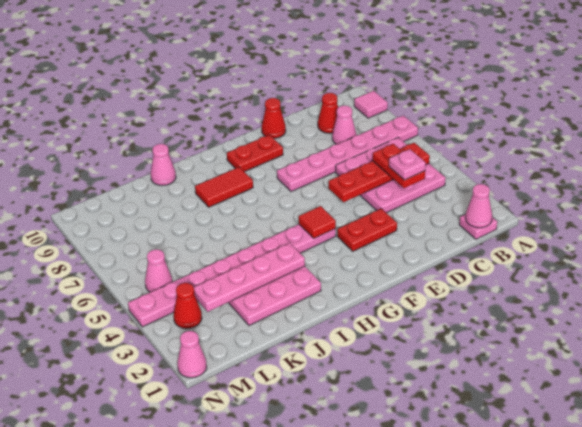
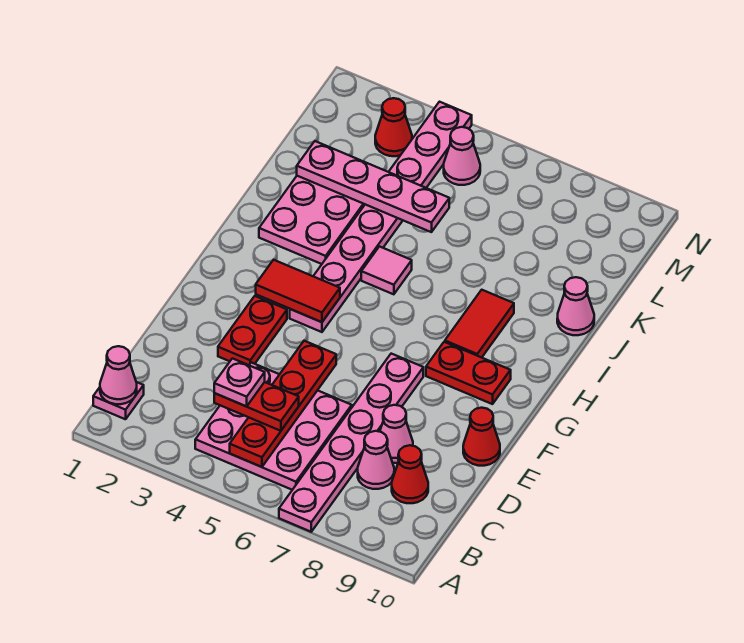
pink 1x1 tile [354,91,388,118] -> pink 1x1 tile moved to [361,247,412,294]
red 1x2 plate [227,135,283,172] -> red 1x2 plate turned to [426,342,511,404]
red 1x1 tile [299,206,336,238] -> red 1x2 tile [256,260,340,322]
pink 1x4 plate [194,243,305,312] -> pink 1x4 plate turned to [297,141,449,232]
pink 1x1 cone [177,331,207,378] -> pink 1x1 cone moved to [380,405,413,463]

